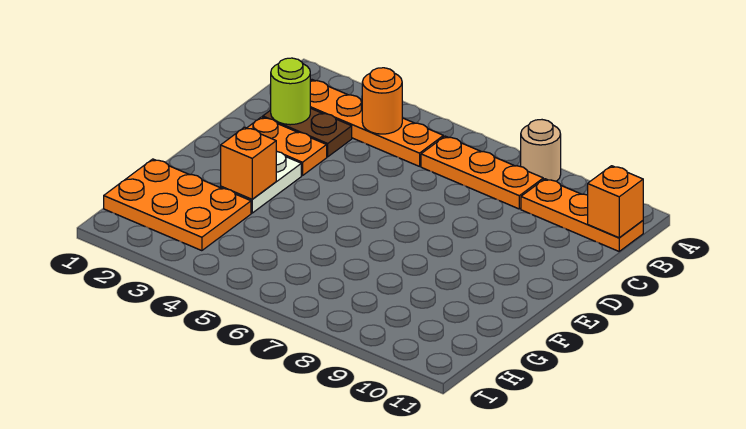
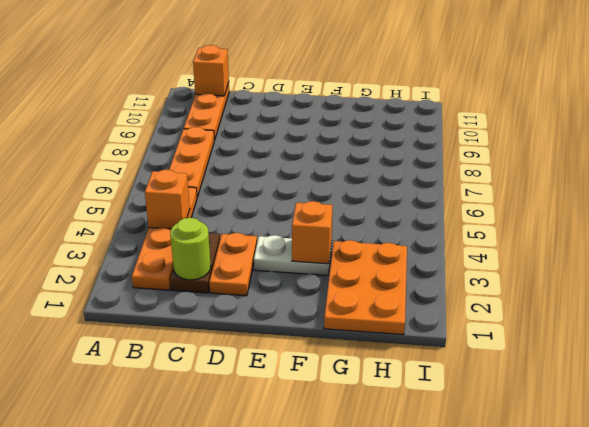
tan 1x1 round brick [521,120,561,181] -> none
orange 1x1 round brick [362,68,402,134] -> orange 1x1 brick [145,170,190,229]

